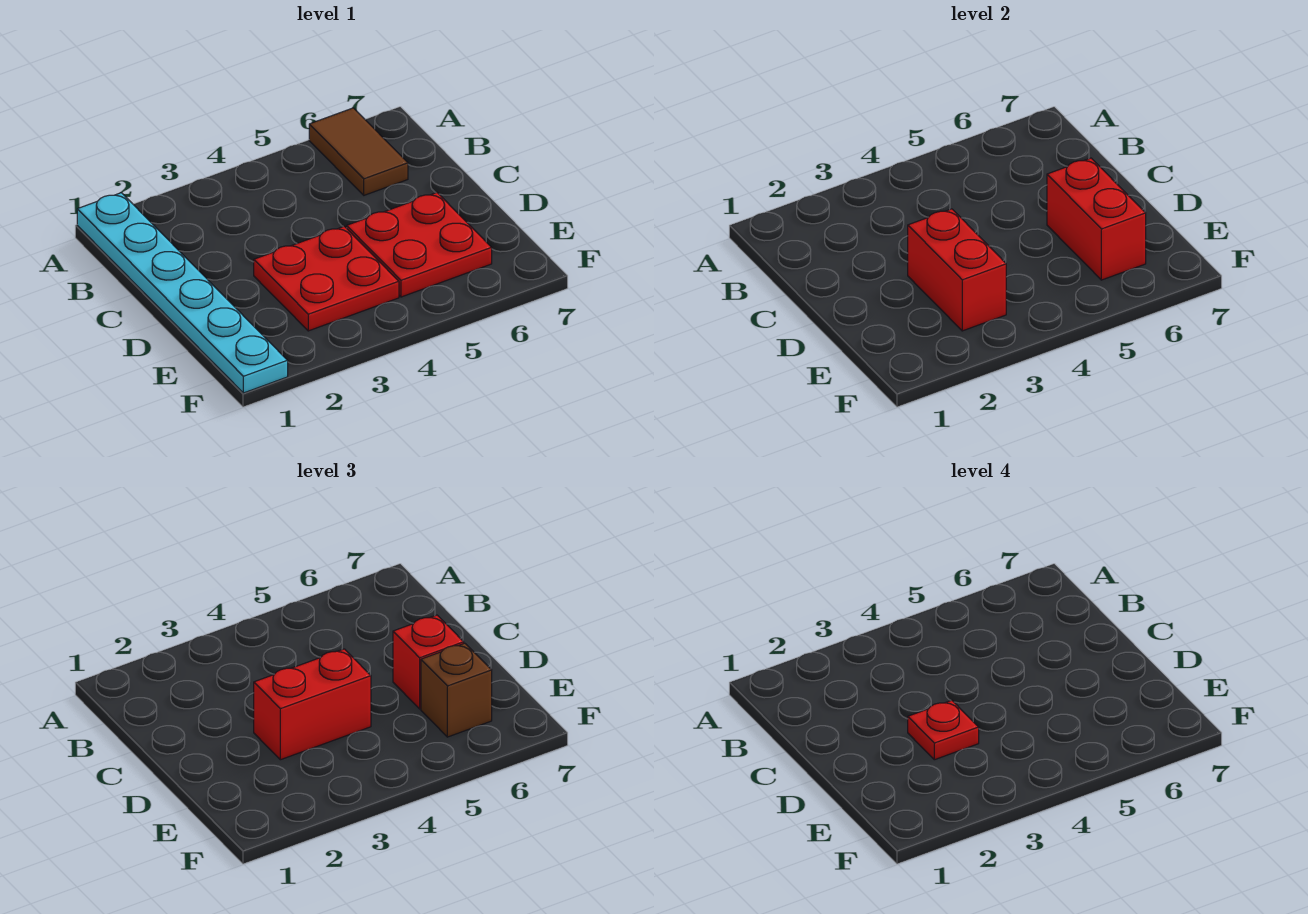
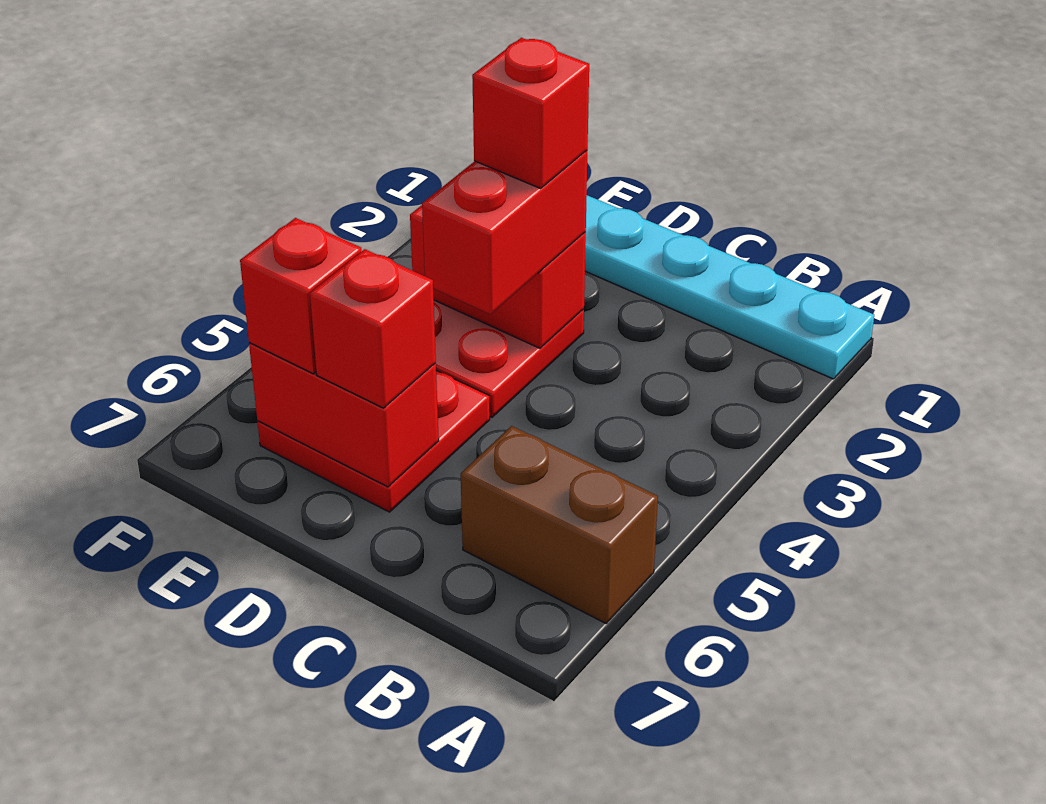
brown 1x2 tile [309,108,408,195] -> brown 1x2 brick [461,426,658,623]
red 1x1 plate [908,700,979,760] -> red 1x1 brick [472,38,589,188]
brown 1x1 brick [421,643,492,737] -> red 1x1 brick [240,218,361,374]

